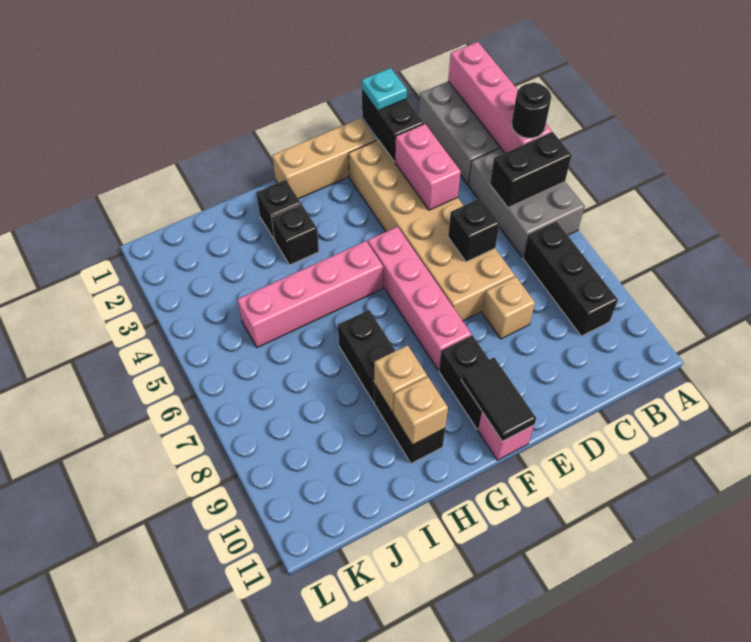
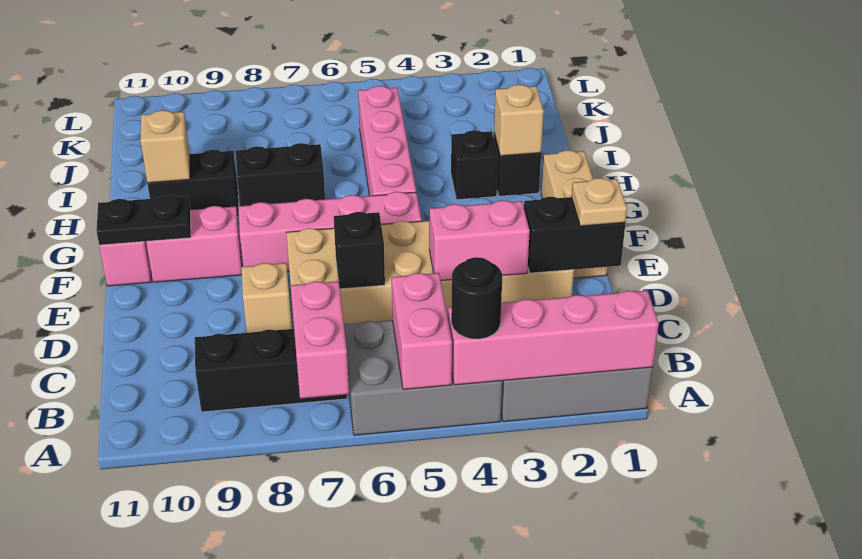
black 1x2 brick [490,132,572,208] -> pink 1x2 brick [392,273,452,389]
none -> pink 1x2 brick [291,281,349,399]
cyan 1x1 plate [362,68,407,111] -> tan 1x1 plate [571,178,627,226]
black 1x2 brick [439,335,489,429] -> pink 1x2 brick [146,206,242,282]
black 1x2 tile [461,358,536,441] -> black 1x2 plate [97,195,191,245]
tan 1x1 brick [374,345,427,413] -> tan 1x1 brick moved to [494,85,544,156]

